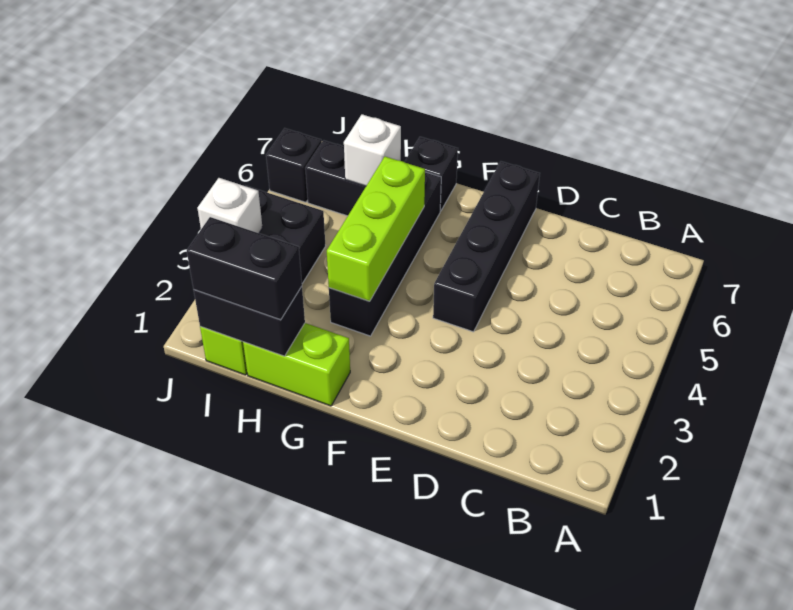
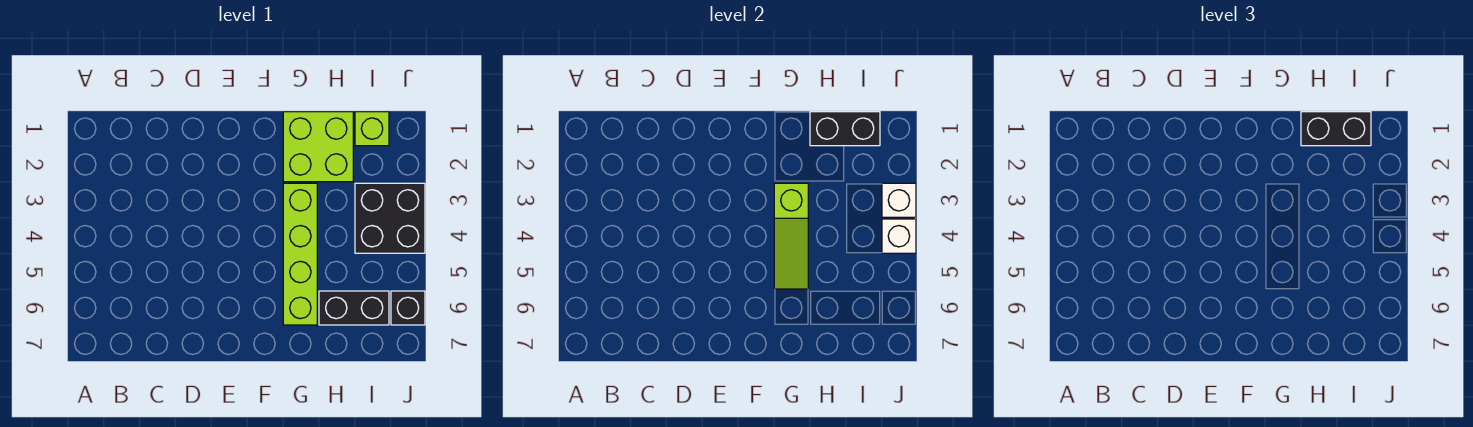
black 1x4 brick [433,161,540,332] -> none
lime 1x2 brick [243,323,350,406] -> lime 2x2 brick [283,112,353,182]
black 1x4 brick [329,172,441,336] -> lime 1x4 brick [283,183,317,325]
lime 1x3 brick [327,157,425,301] -> lime 1x3 slope [774,183,808,289]
black 1x1 brick [405,137,458,211] -> none
white 1x1 brick [344,114,401,186] -> white 1x1 brick moved to [882,219,916,253]

